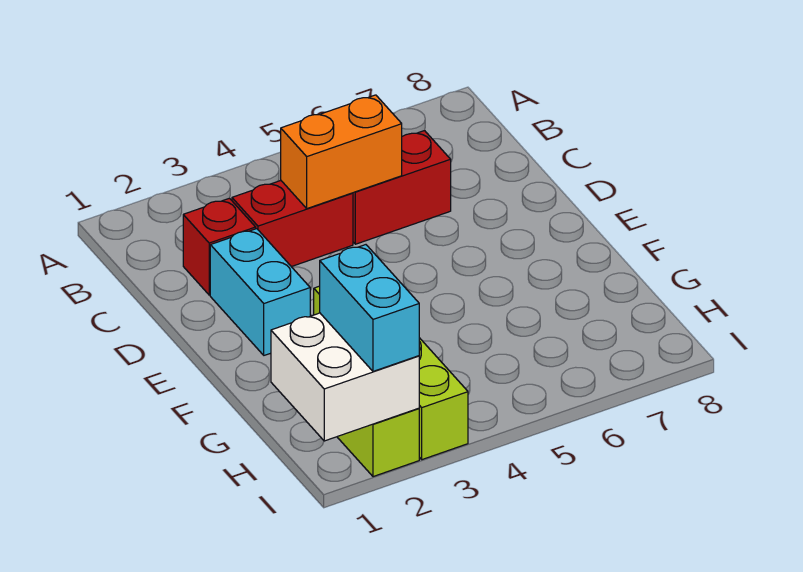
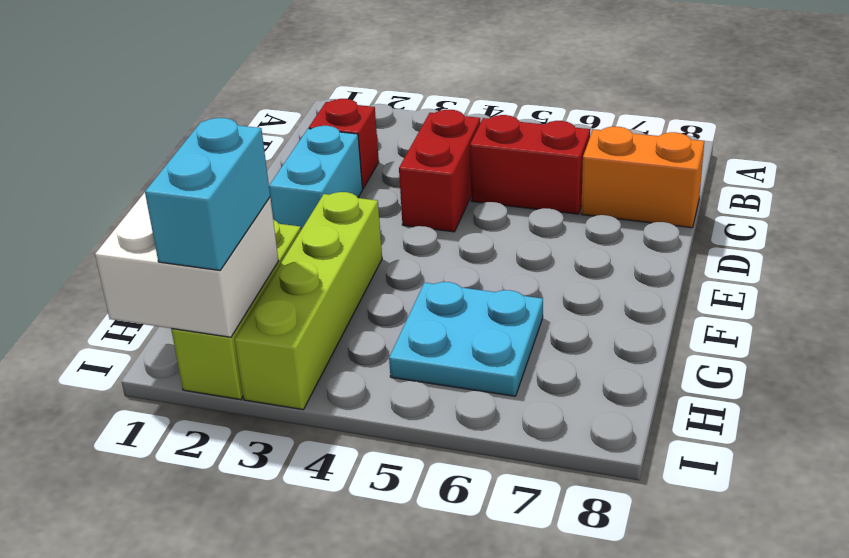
red 1x2 brick [232,181,353,267] -> red 1x2 brick turned to [399,110,481,232]
orange 1x2 brick [281,95,402,208] -> orange 1x2 brick moved to [581,126,704,228]
none -> cyan 2x2 plate [389,282,543,396]

